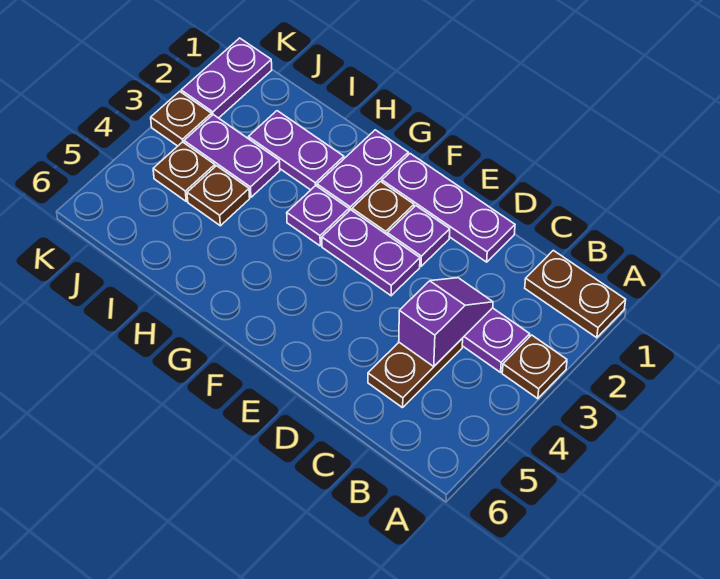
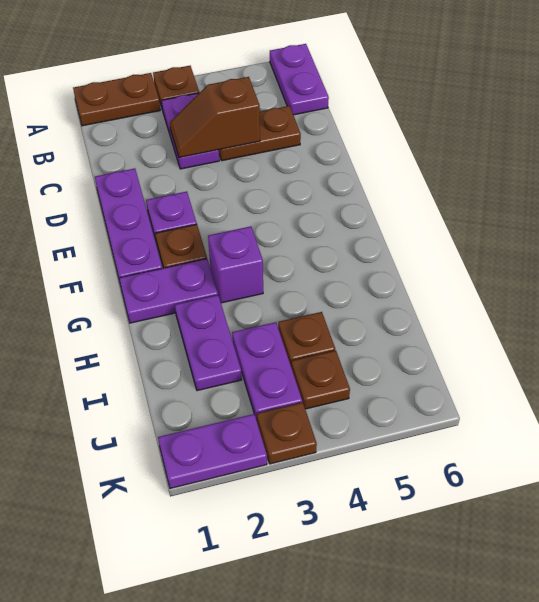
brown 1x2 plate [525,250,626,338] -> brown 1x2 plate turned to [73,73,160,126]
purple 1x2 slope [399,278,493,366] -> brown 1x2 slope [170,77,260,158]
purple 1x2 plate [322,210,420,296] -> purple 1x2 plate moved to [270,44,329,115]
purple 1x1 plate [287,186,349,246] -> purple 1x1 brick [208,226,263,303]

